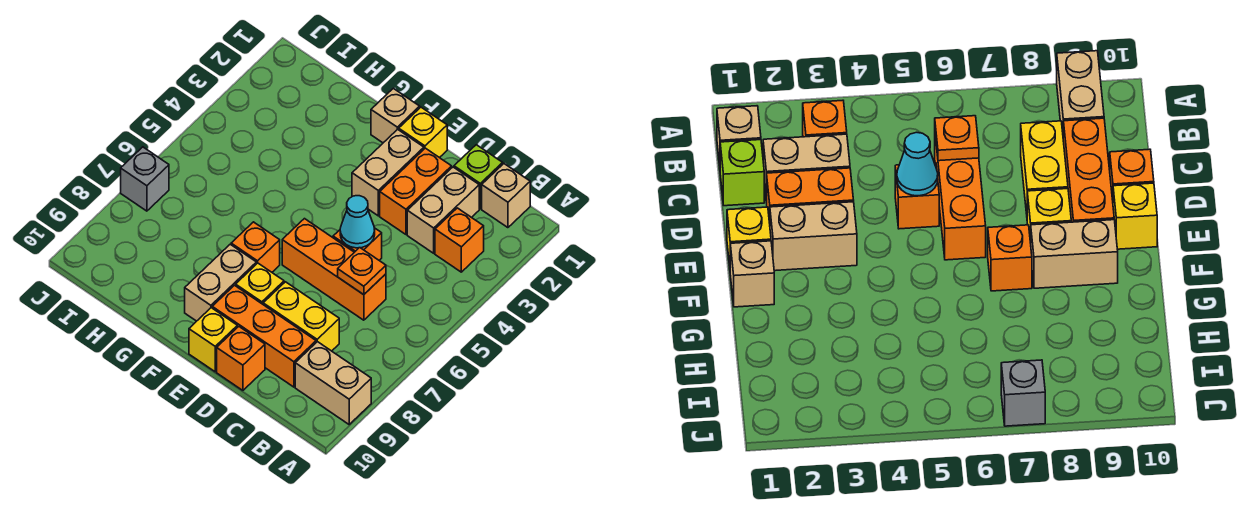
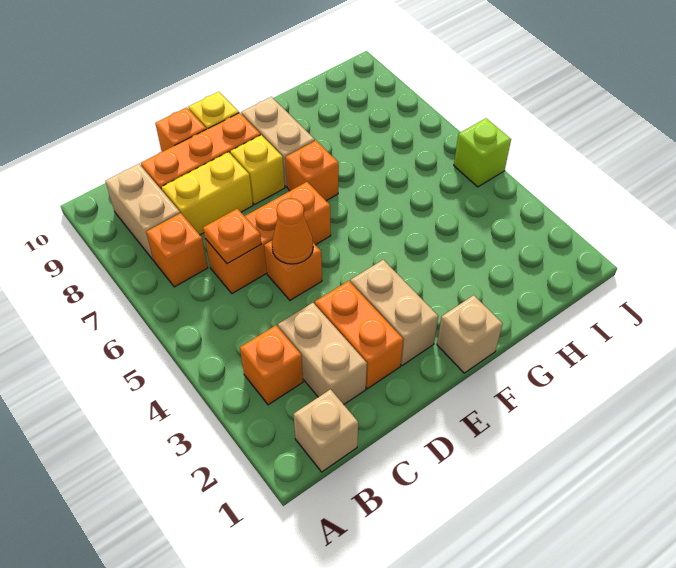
tan 1x2 brick [295,342,371,424] -> tan 1x2 brick turned to [105,164,180,260]
none -> orange 1x1 brick [146,213,208,287]
lime 1x1 brick [454,145,503,209] -> lime 1x1 brick moved to [454,118,511,187]
cyan 1x1 cone [340,196,375,248] -> orange 1x1 cone [272,198,313,264]
yellow 1x1 brick [399,107,447,158] -> none
grey 1x1 brick [121,147,169,211] -> none

